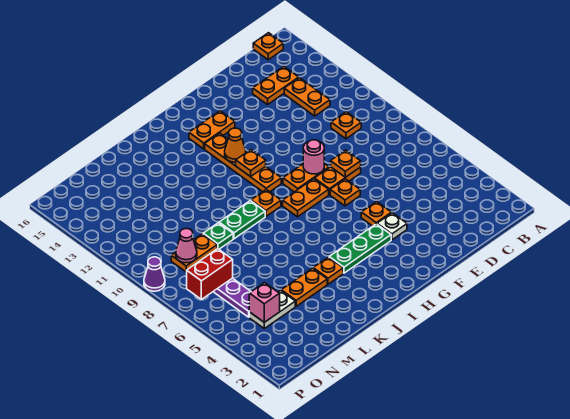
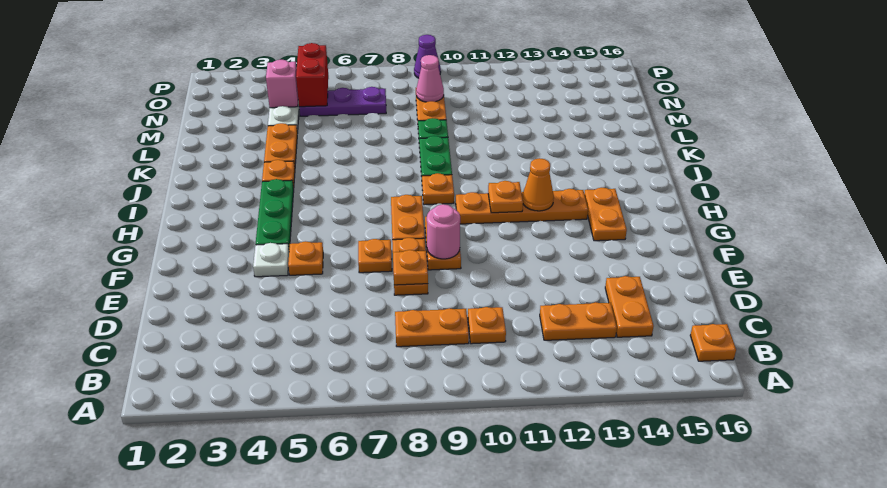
none -> orange 1x2 plate [395,308,469,347]
red 1x2 brick [187,249,233,299] -> red 1x2 brick moved to [296,43,328,107]

